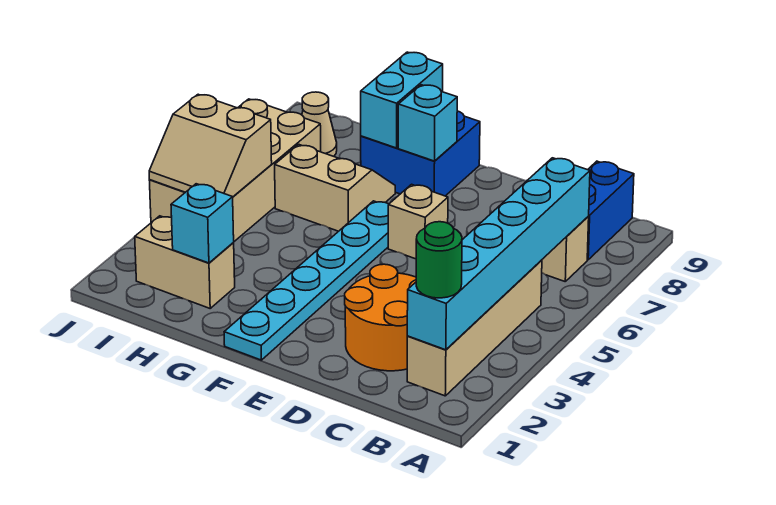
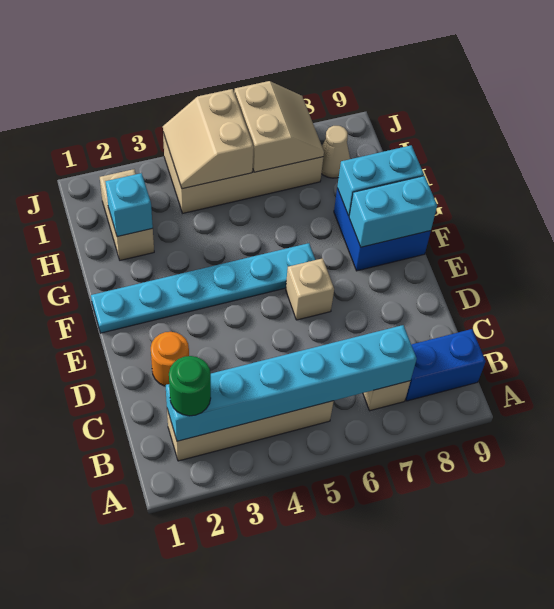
orange 2x2 round brick [345,264,416,371] -> orange 1x1 round brick [151,332,189,386]
cyan 1x1 brick [398,85,457,161] -> cyan 1x2 brick [349,176,437,247]
tan 2x2 slope [275,144,395,231] -> tan 2x2 slope moved to [234,81,324,172]

